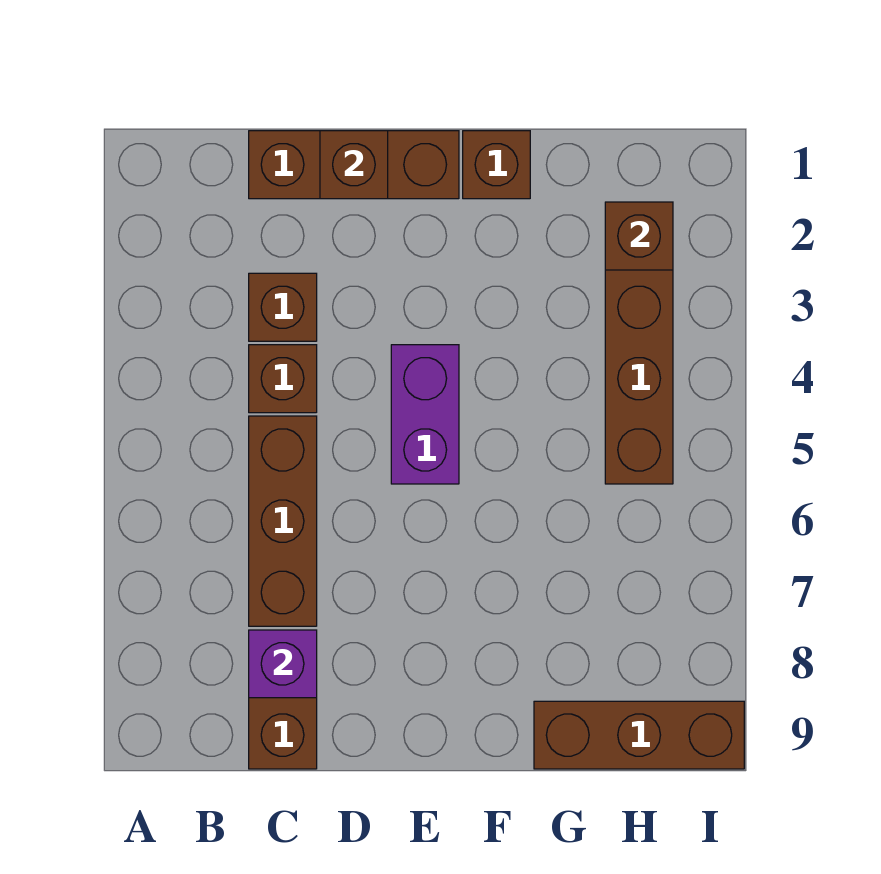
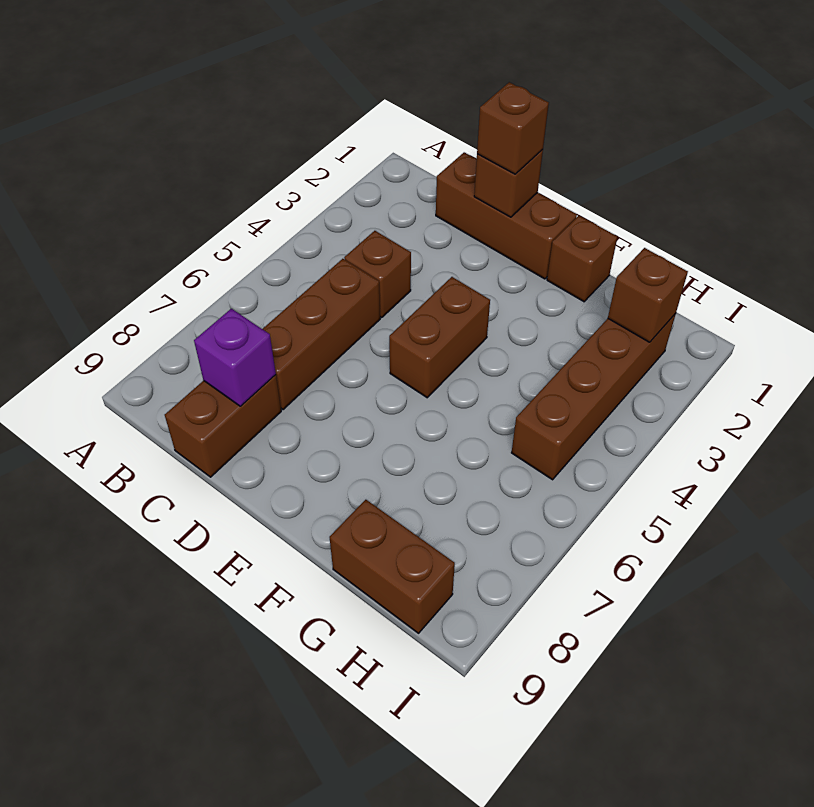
brown 1x1 brick [249,273,317,341] -> brown 1x1 brick moved to [477,82,549,174]
purple 1x2 brick [391,345,459,484] -> brown 1x2 brick [389,277,490,398]
brown 1x3 brick [534,701,744,769] -> brown 1x2 brick [330,500,455,633]

